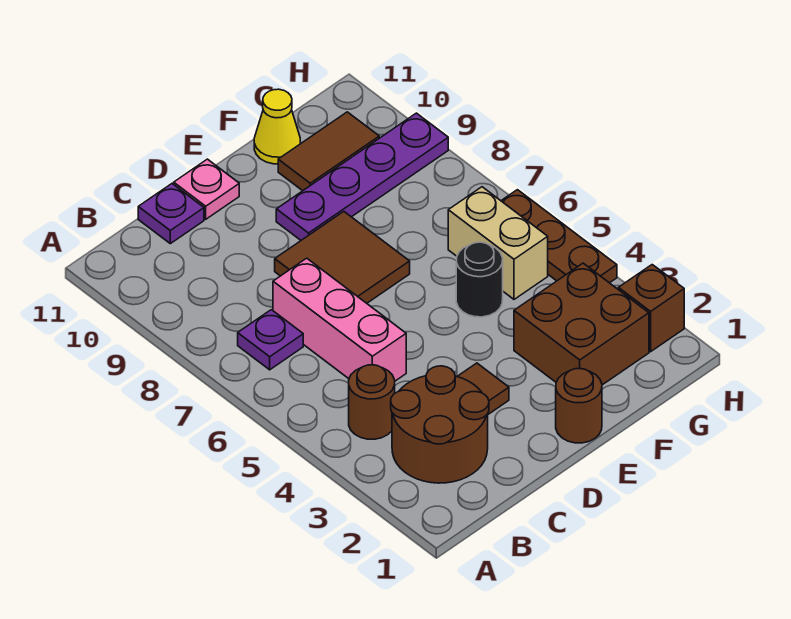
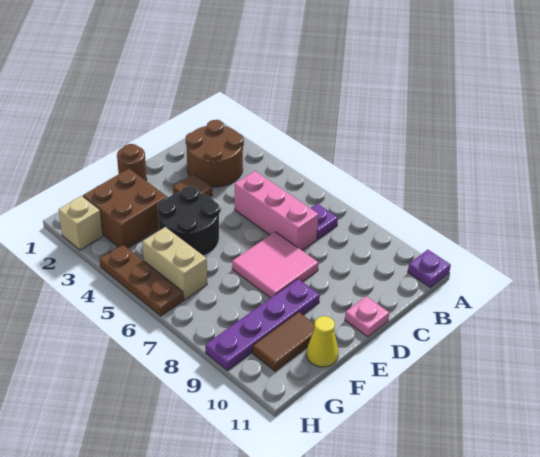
brown 1x1 round brick [349,365,395,439] -> none
purple 1x1 plate [138,184,204,244] -> purple 1x1 plate moved to [408,250,451,288]
brown 2x2 tile [275,212,410,303] -> pink 2x2 tile [232,232,318,298]
black 1x1 round brick [456,242,503,317] -> black 2x2 round brick [157,186,220,256]
brown 1x1 brick [618,265,684,352] -> tan 1x1 brick [59,196,103,250]

